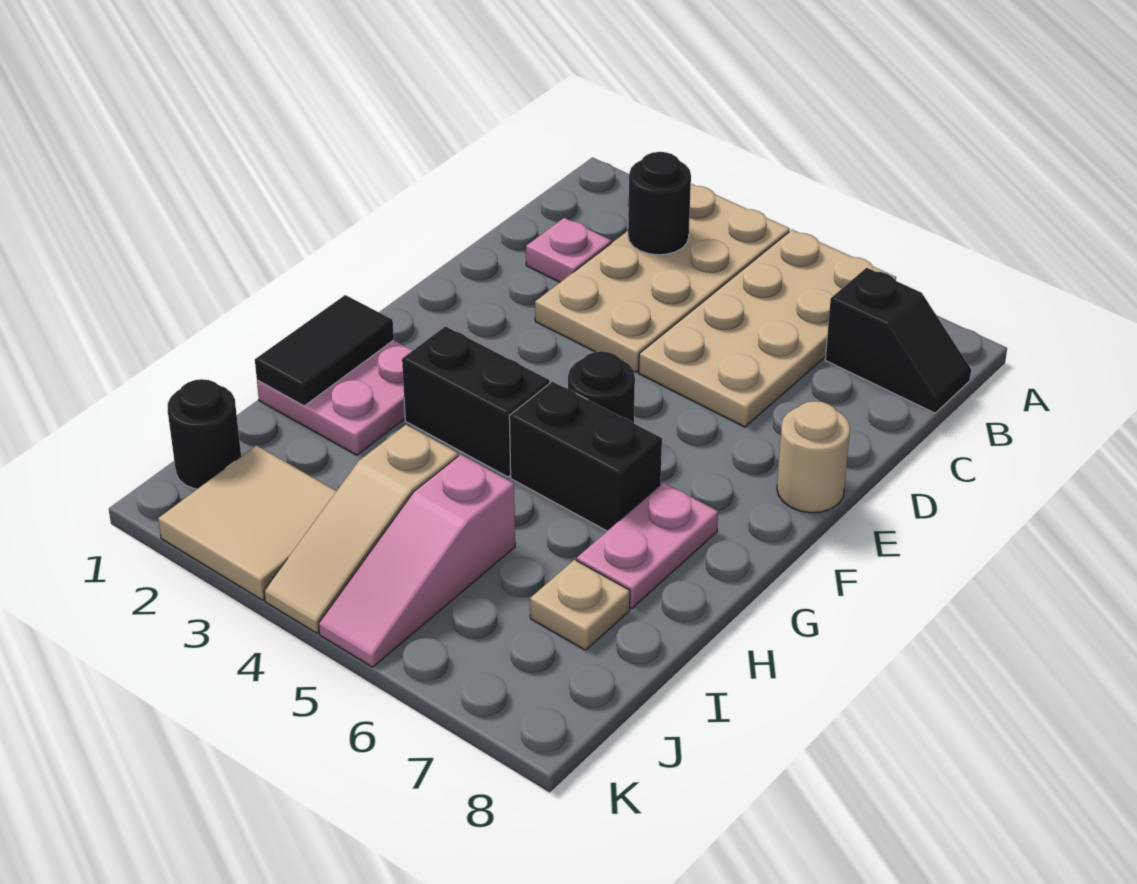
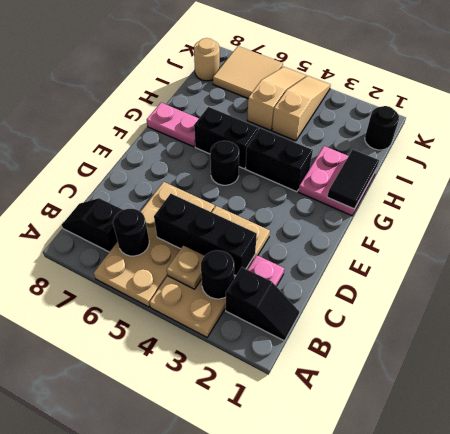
none -> black 1x2 slope [226,267,299,341]
none -> black 1x1 round brick [113,209,149,256]
none -> black 1x3 brick [154,194,257,276]
tan 1x1 round brick [777,401,850,513] -> tan 1x1 round brick moved to [194,38,220,81]
pink 1x2 plate [577,483,718,609] -> pink 1x2 plate turned to [147,103,199,147]
pink 1x3 slope [319,454,515,667] -> tan 1x3 slope [247,67,306,130]
tan 1x1 plate [530,560,630,650] -> tan 1x1 plate moved to [167,246,204,289]
tan 2x2 tile [158,446,336,600] -> tan 2x2 tile moved to [213,46,283,98]

